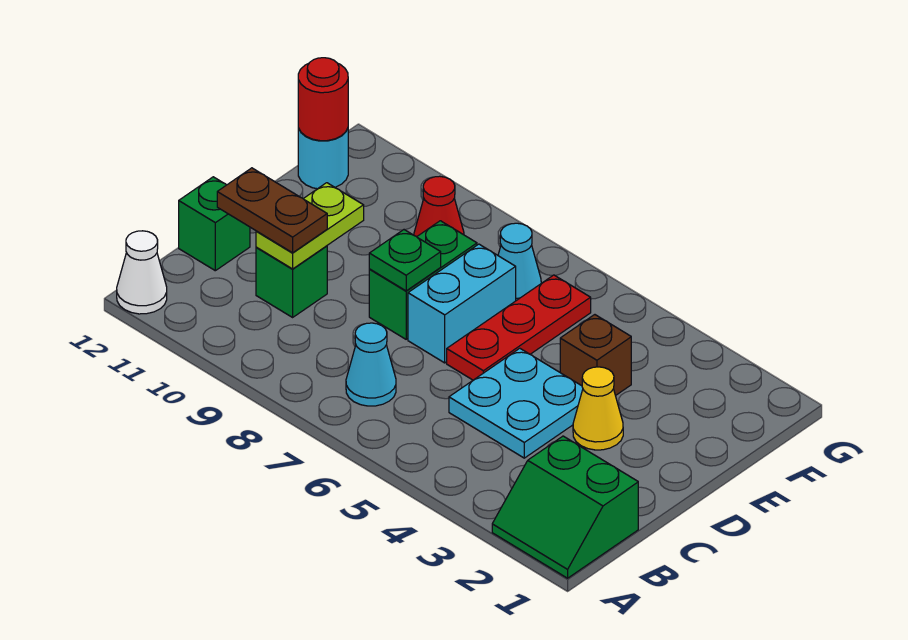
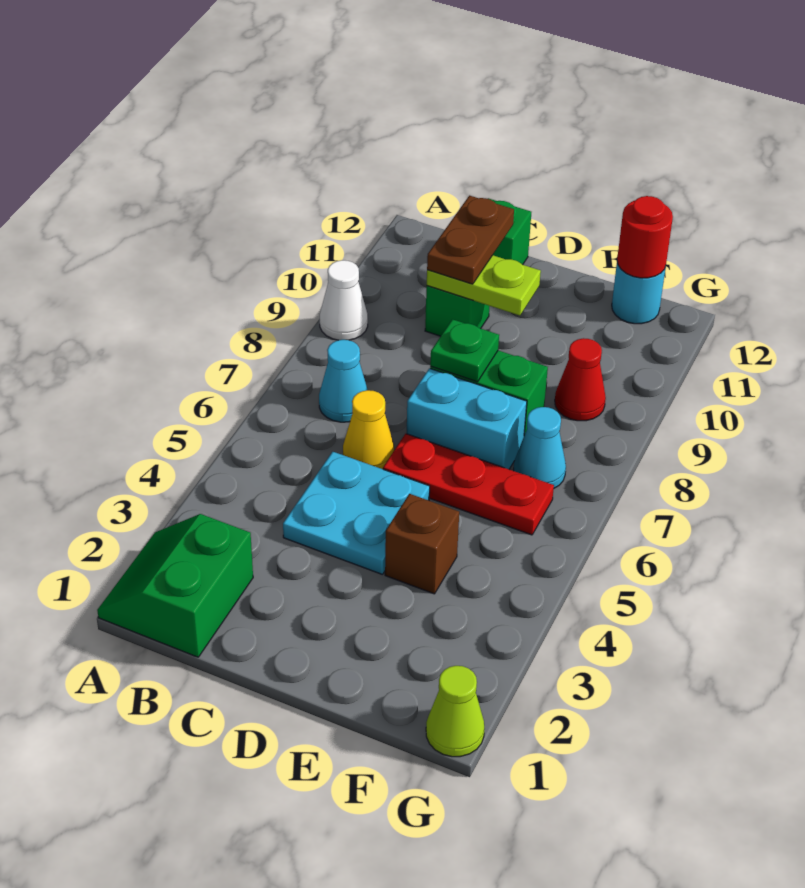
white 1x1 cone [117,231,167,314] -> white 1x1 cone moved to [320,260,368,340]
yellow 1x1 cone [573,367,623,450] -> yellow 1x1 cone moved to [343,390,394,469]
none -> lime 1x1 cone [426,666,484,757]

